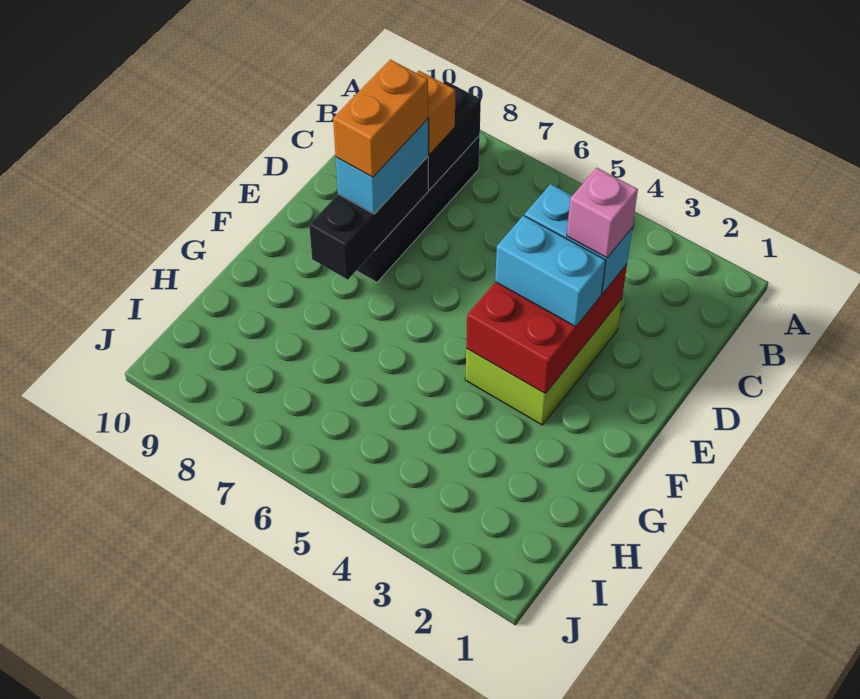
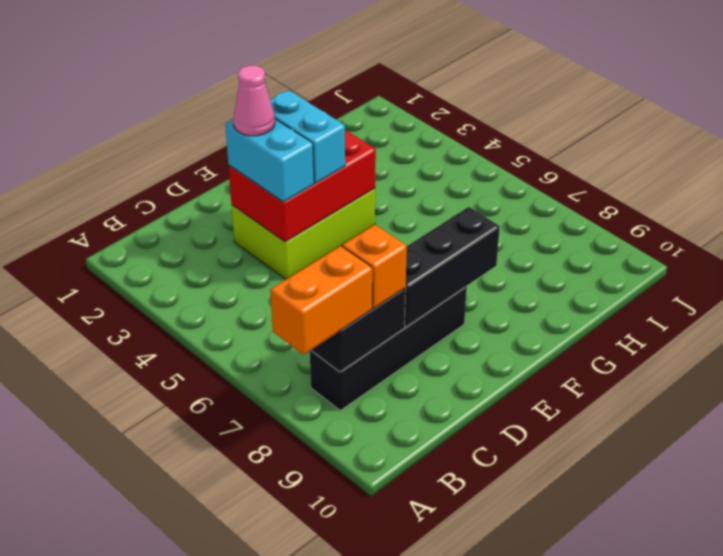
pink 1x1 brick [567,168,638,258] -> pink 1x1 cone [233,65,275,136]
cyan 1x2 brick [336,119,428,214] -> none
orange 1x2 brick [333,60,428,177] -> orange 1x2 brick moved to [270,246,372,355]

